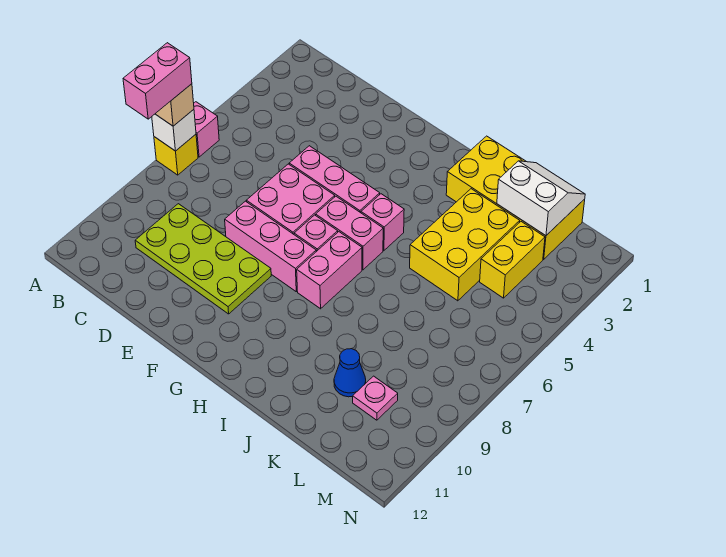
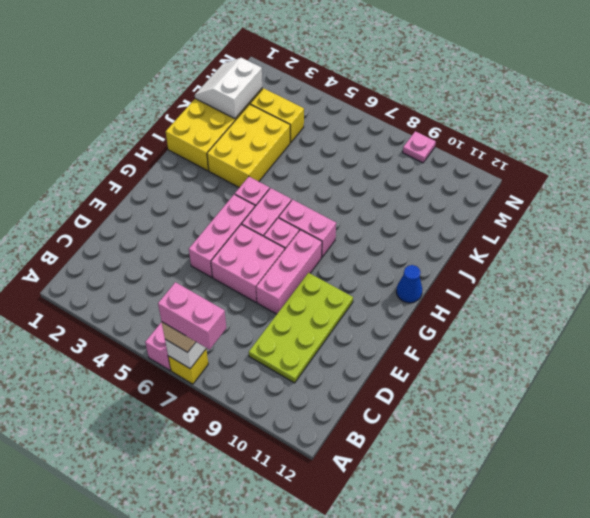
yellow 2x3 brick [410,189,520,301] -> yellow 2x3 brick turned to [207,104,290,188]
blue 1x1 cone [334,349,366,397] -> blue 1x1 cone moved to [396,265,422,303]
pink 1x1 plate [353,376,398,420] -> pink 1x1 plate moved to [403,131,436,163]

